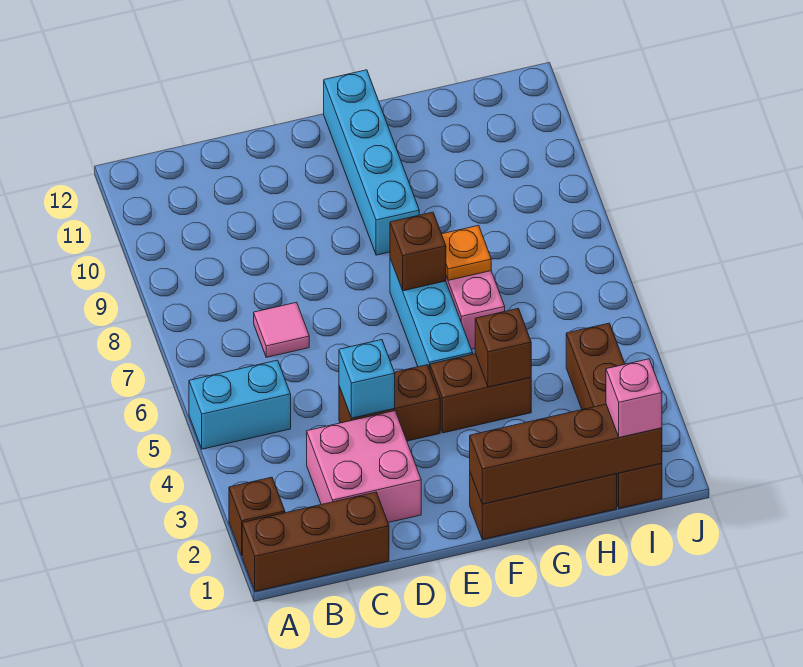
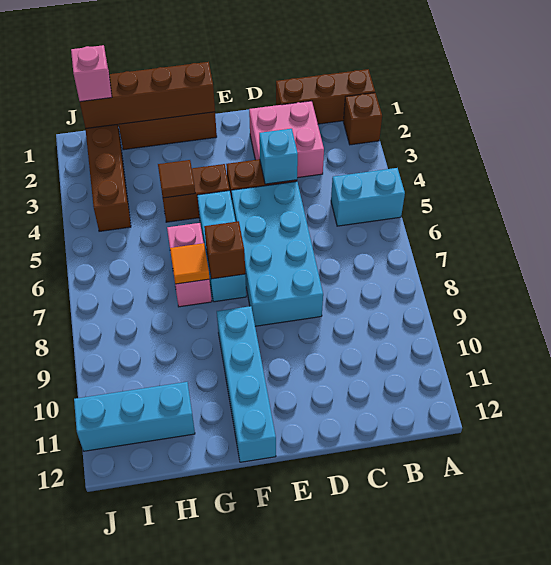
pink 1x1 tile [254,302,309,357] -> none
none -> cyan 2x4 brick [231,181,323,326]
brown 1x1 brick [475,309,531,387] -> brown 1x1 tile [158,160,195,198]
orange 1x1 plate [442,225,491,280] -> orange 1x1 tile [170,243,209,284]
none -> cyan 1x3 brick [74,382,195,451]

